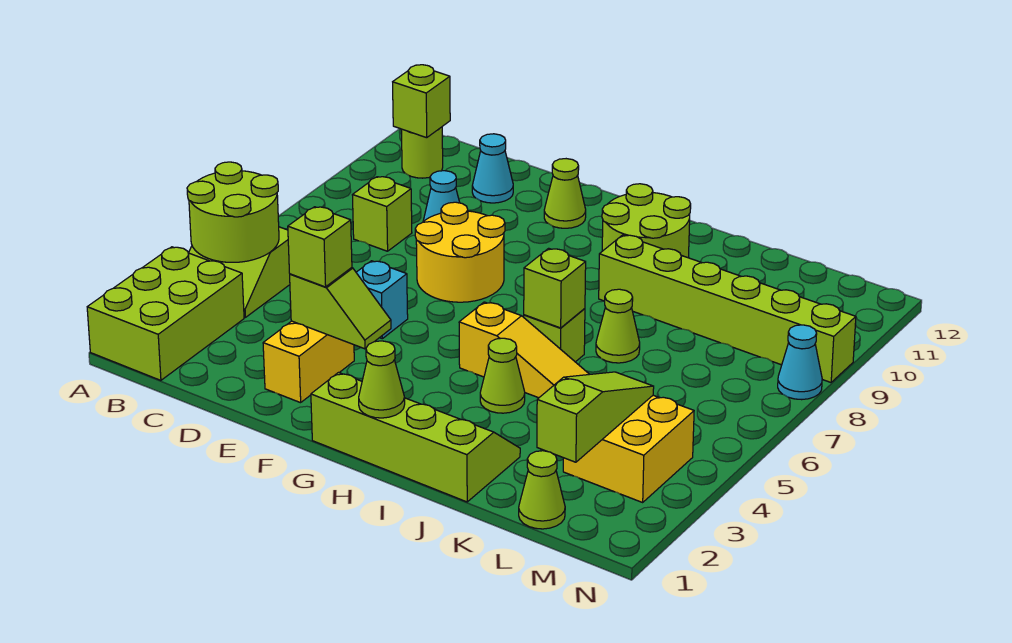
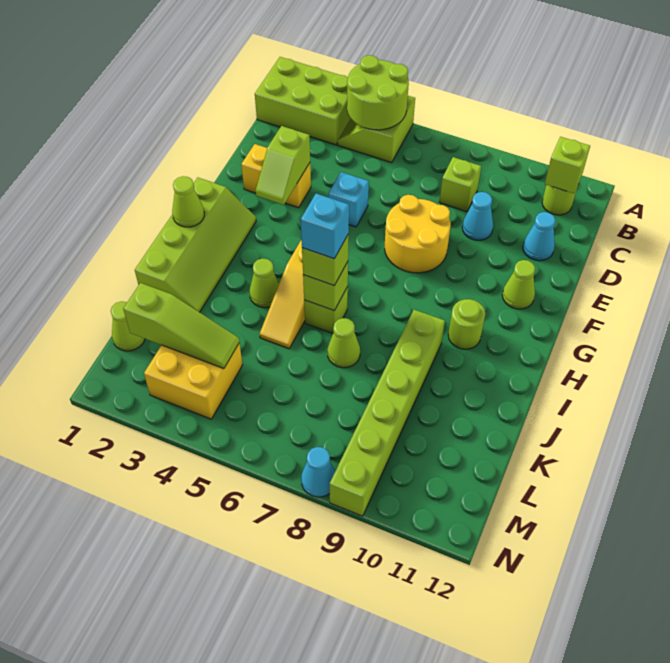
lime 1x1 brick [288,207,352,287] -> lime 1x1 brick moved to [302,234,349,286]
lime 2x2 round brick [602,184,691,258] -> lime 1x1 round brick [448,299,485,349]
none -> cyan 1x1 brick [301,194,349,259]

